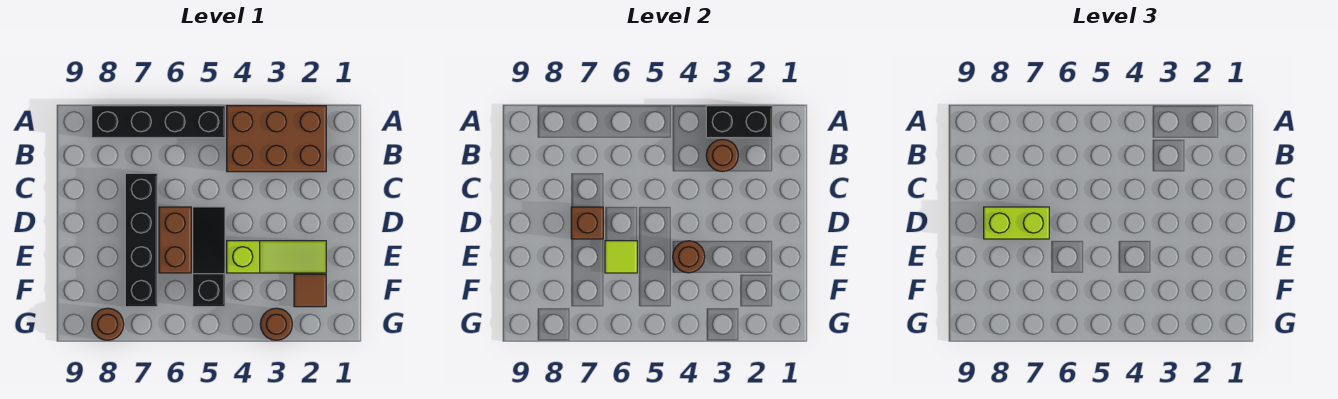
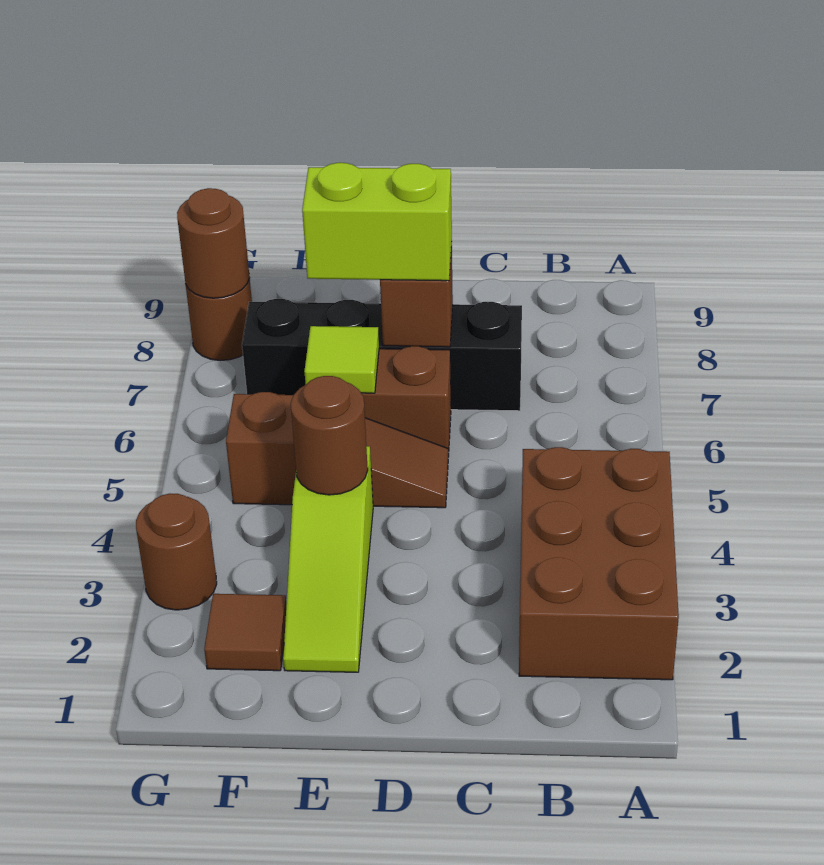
black 1x2 brick [706,106,772,138] -> none
black 1x4 brick [92,106,225,138] -> none
brown 1x1 round brick [706,139,738,172] -> brown 1x1 round brick moved to [177,188,250,298]
black 1x3 slope [193,207,225,307] -> brown 1x3 slope [226,392,448,508]
lime 1x2 brick [984,207,1049,239] -> lime 1x2 brick turned to [302,163,452,281]

